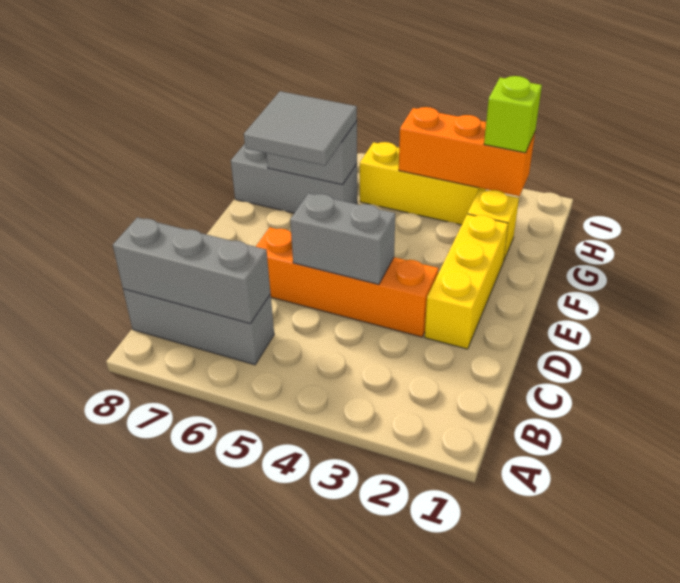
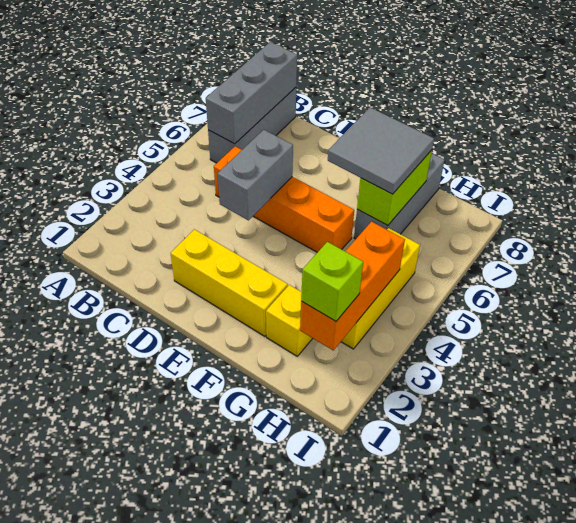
orange 1x4 brick [256,227,439,337] -> orange 1x4 brick turned to [214,146,354,252]
grey 1x2 brick [266,121,357,185] -> lime 1x2 brick [357,150,432,226]

